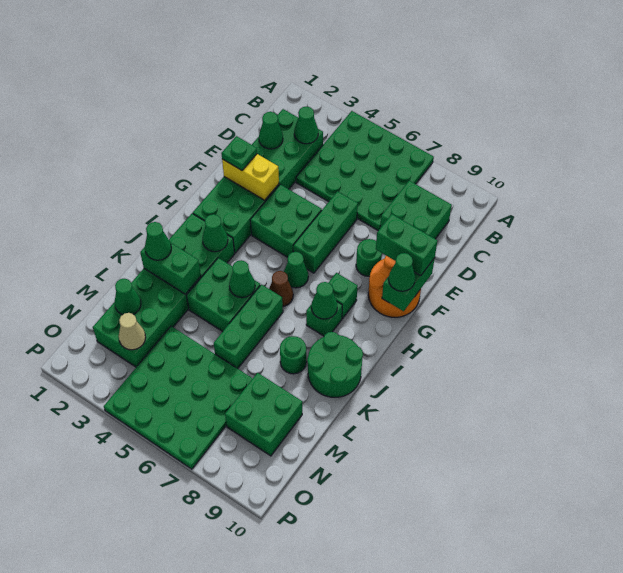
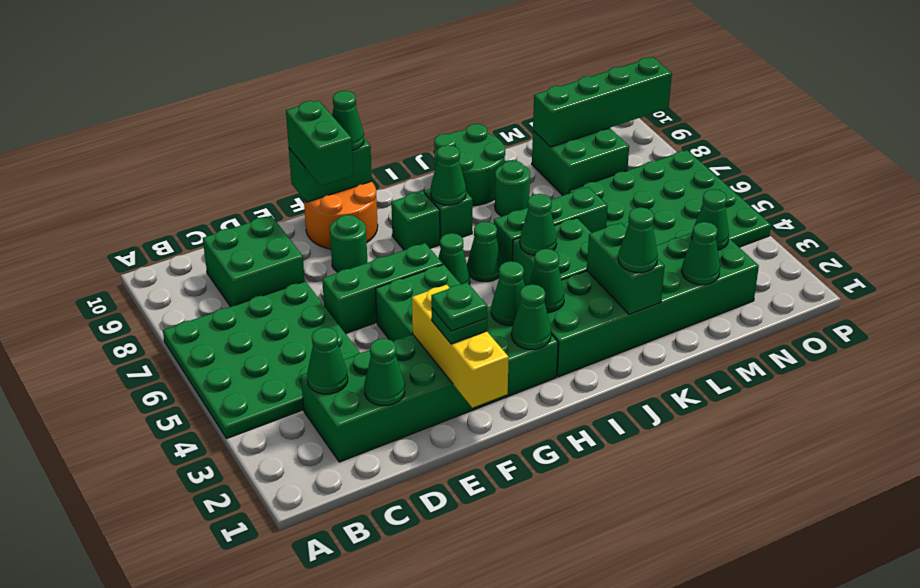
yellow 1x2 brick [222,154,279,200] -> yellow 1x3 brick [412,285,509,408]
none -> green 1x1 plate [431,282,487,331]
none -> green 1x1 cone [512,284,551,349]
none -> green 1x1 cone [491,261,525,326]
brown 1x1 cone [269,271,293,307] -> green 1x1 cone [467,222,503,282]
none -> green 1x4 brick [533,57,672,147]
tan 1x1 cone [119,313,146,350] -> green 1x1 cone [692,189,729,250]

